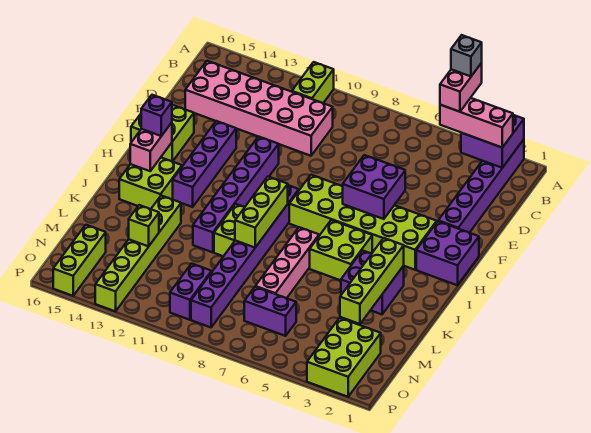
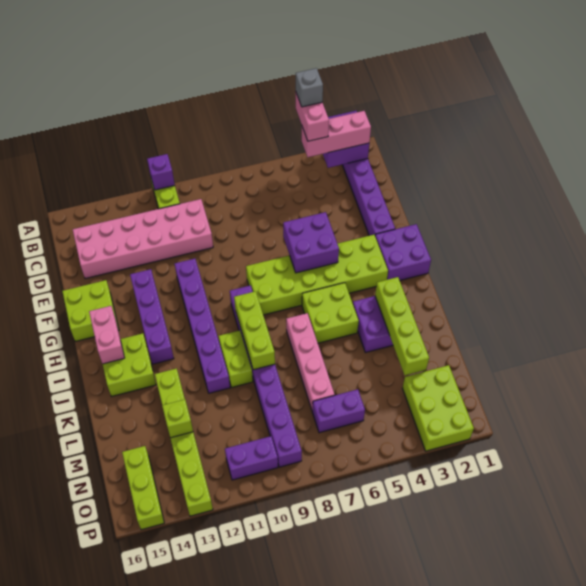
purple 1x1 brick [141,95,172,136] -> purple 1x1 brick moved to [147,154,175,190]
purple 1x2 brick [170,264,212,320] -> purple 1x2 brick turned to [225,436,278,480]

